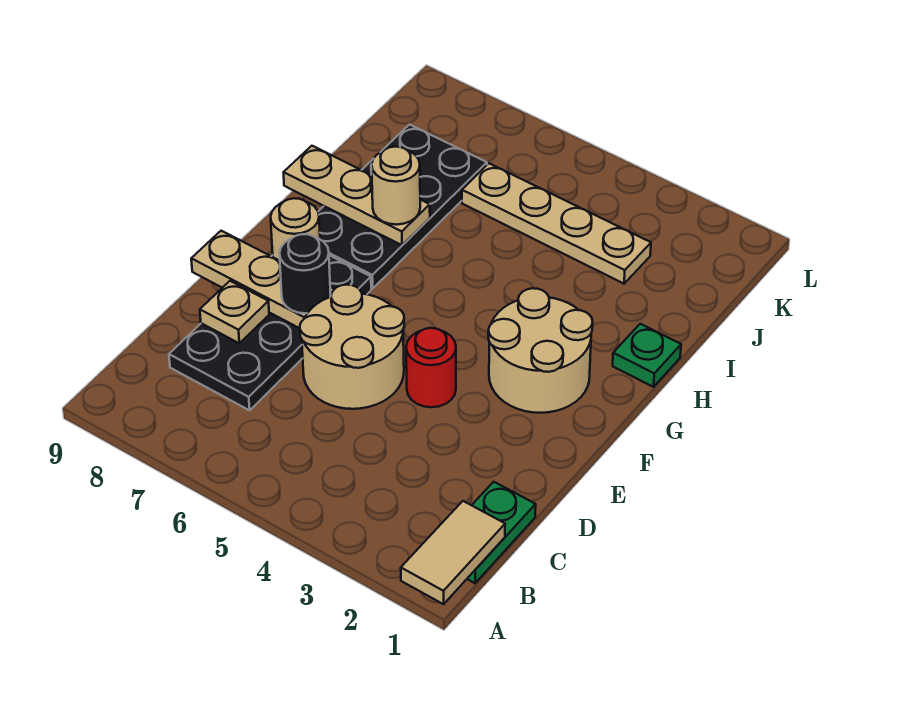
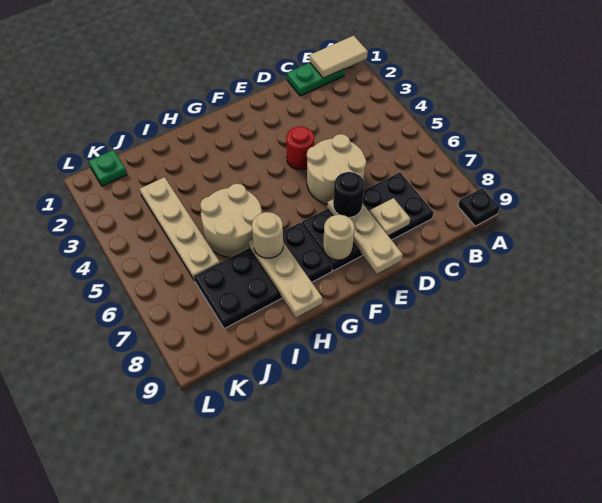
none -> black 1x1 plate [458,188,500,226]
tan 2x2 round brick [488,288,593,413] -> tan 2x2 round brick moved to [200,184,262,257]
green 1x1 plate [613,324,681,387] -> green 1x1 plate moved to [89,150,127,186]

